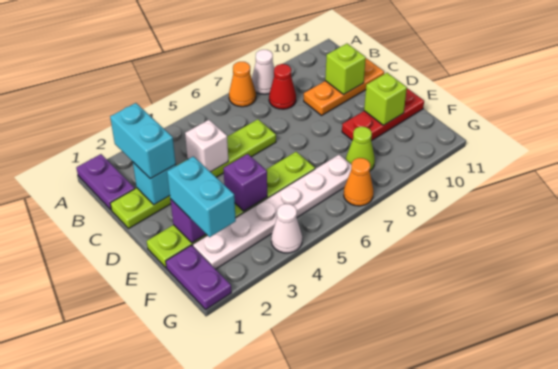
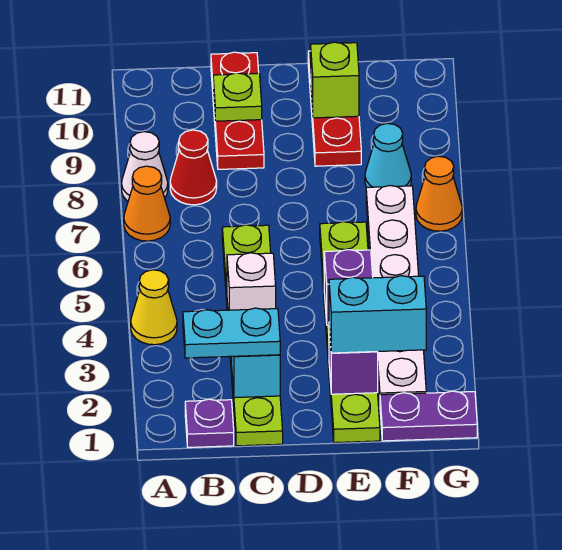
purple 1x2 plate [76,154,135,210] -> purple 1x1 plate [185,399,234,447]
none -> yellow 1x1 cone [131,270,177,345]
cyan 1x2 brick [110,103,176,179] -> cyan 1x2 plate [183,308,280,358]
orange 1x3 plate [304,58,384,115] -> red 1x3 plate [211,52,264,169]
lime 1x1 brick [325,44,366,95] -> lime 1x1 plate [213,73,262,121]
lime 1x1 cone [346,127,375,171] -> cyan 1x1 cone [365,123,411,187]
white 1x1 cone [271,204,302,253] -> none

